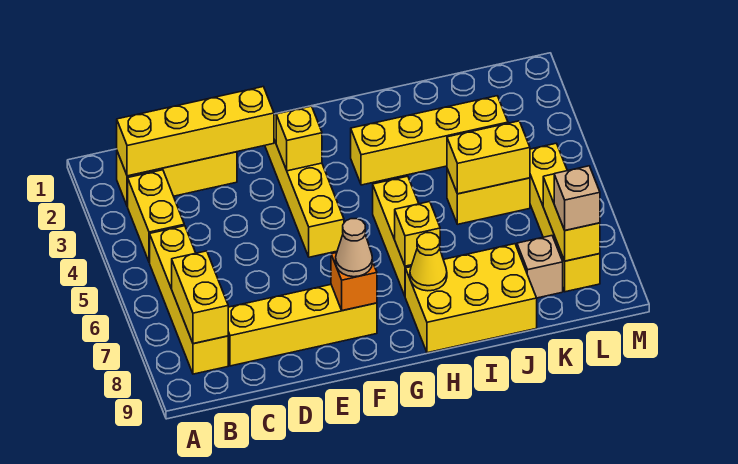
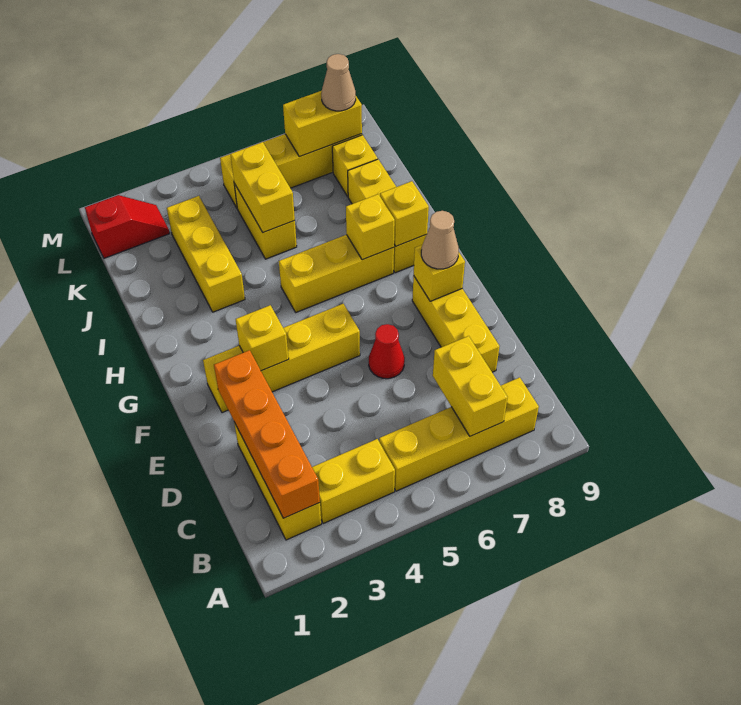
yellow 1x4 brick [117,87,274,176] -> orange 1x4 brick [214,350,320,518]
yellow 1x2 brick [172,251,228,344] -> yellow 1x2 brick turned to [433,336,508,436]
yellow 1x4 brick [228,285,377,366] -> yellow 1x3 brick [412,276,500,372]
none -> red 1x1 cone [369,324,405,379]
orange 1x1 brick [331,253,377,311] -> yellow 1x1 brick [414,245,465,301]
yellow 1x4 brick [351,96,508,185] -> yellow 1x3 brick [167,196,245,312]
yellow 2x3 brick [405,244,537,353] -> yellow 1x3 brick [348,159,426,273]
yellow 1x1 cone [410,233,447,291] -> yellow 1x1 brick [380,181,429,246]
tan 1x1 brick [517,236,563,298] -> yellow 1x1 brick [332,135,378,196]
none -> red 1x2 slope [85,195,170,258]
tan 1x1 brick [554,166,600,230] -> tan 1x1 cone [321,54,356,111]

